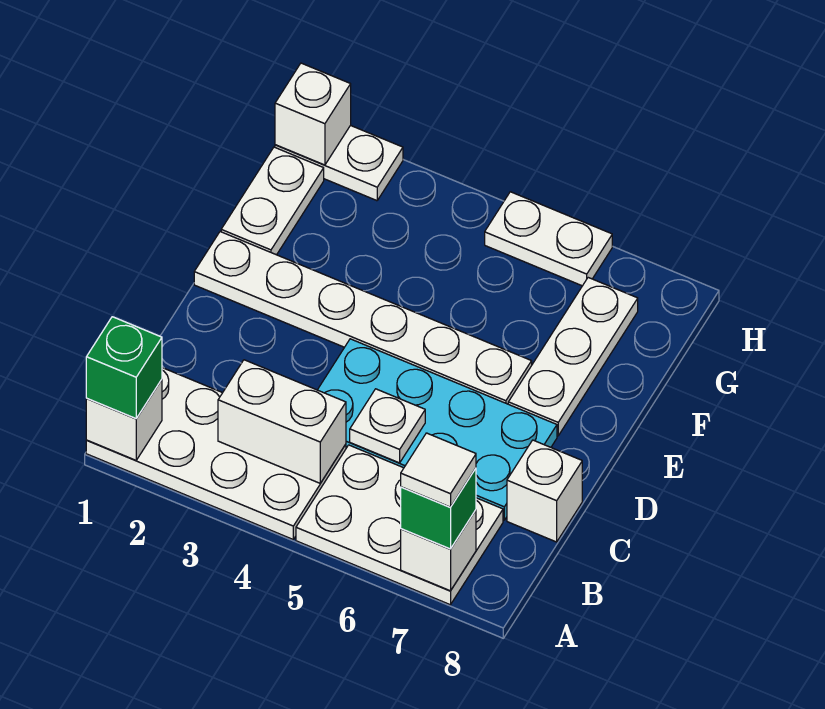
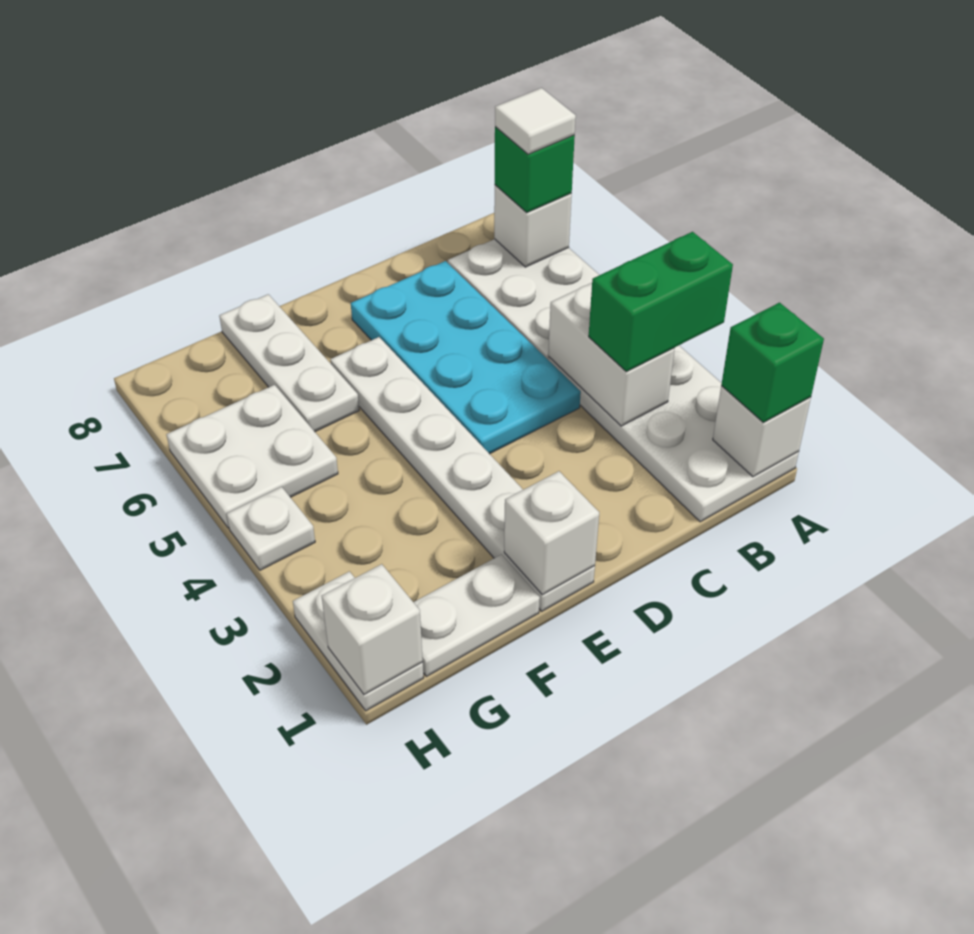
none -> green 1x2 brick [589,232,733,372]
white 1x1 plate [350,389,425,463] -> white 1x1 plate moved to [227,487,315,570]
white 1x1 brick [507,440,582,542] -> white 1x1 brick moved to [504,471,599,595]
white 1x3 plate [508,278,638,436] -> white 1x3 plate turned to [219,294,359,432]
white 1x2 plate [485,192,612,286] -> white 2x2 plate [166,385,338,528]

